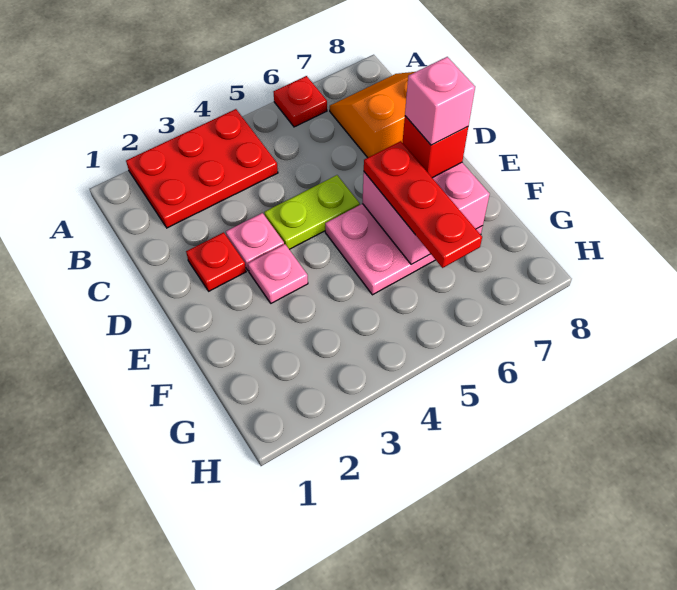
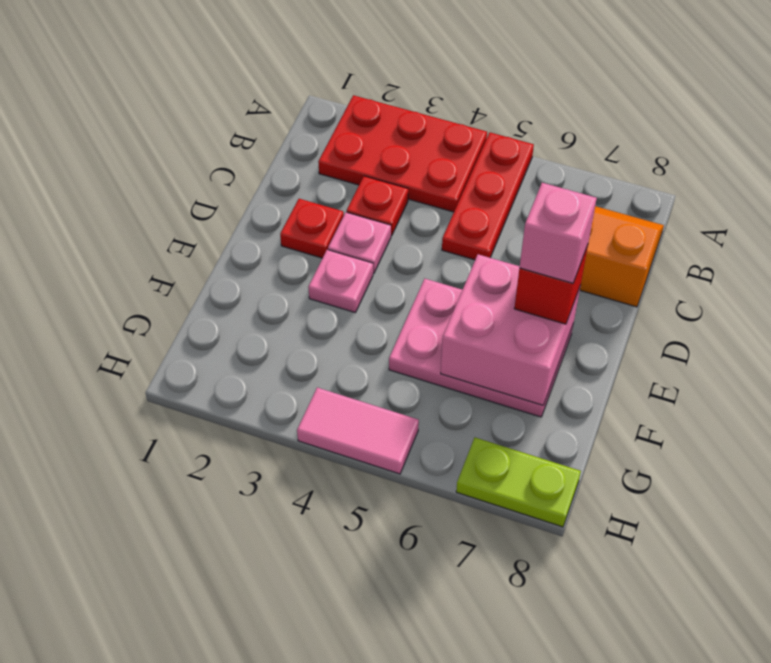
red 1x1 plate [274,76,327,127] -> red 1x1 plate moved to [347,176,408,236]
lime 1x2 plate [264,175,360,249] -> lime 1x2 plate moved to [456,438,581,527]
red 1x3 plate [364,141,482,268] -> red 1x3 plate moved to [442,133,534,260]
none -> pink 1x2 tile [297,388,419,474]

